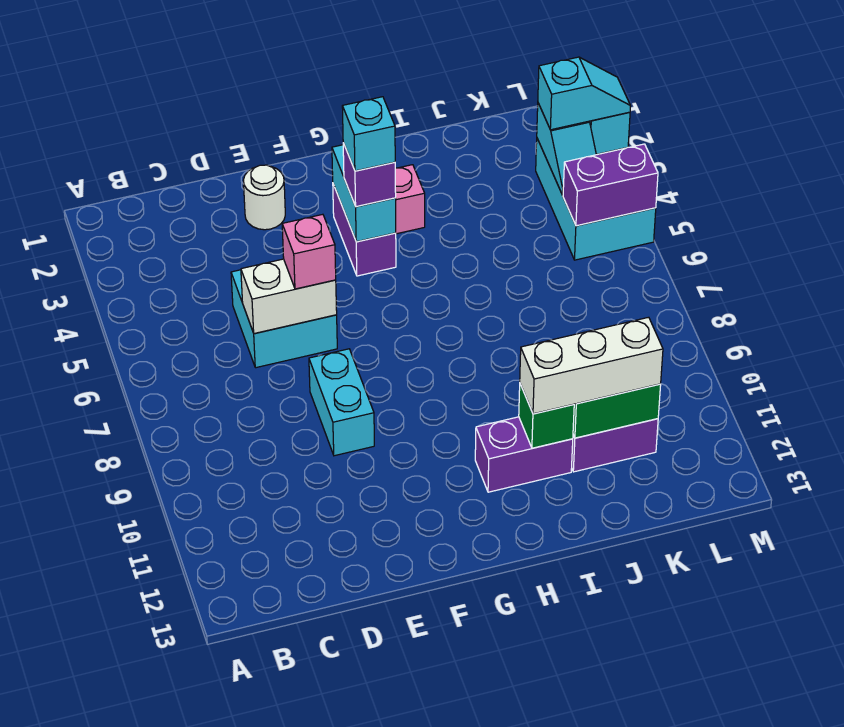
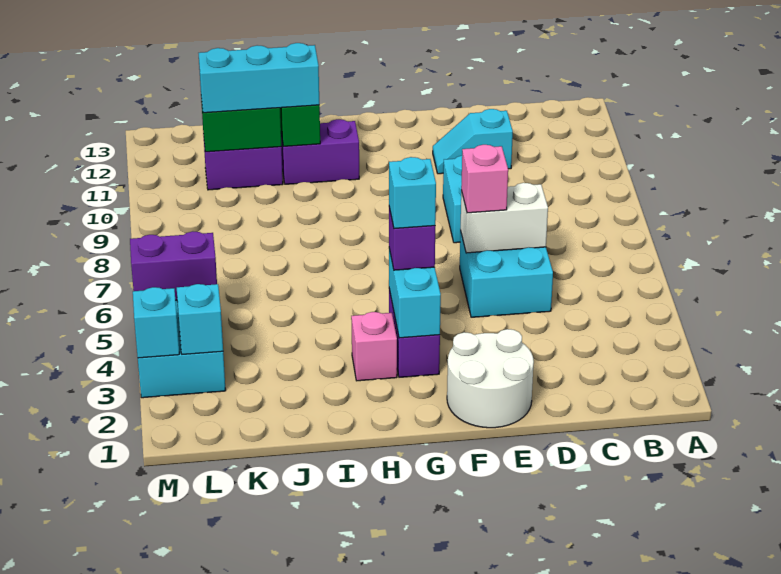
white 1x1 round brick [243,165,285,230] -> white 2x2 round brick [447,329,534,428]
white 1x3 brick [520,317,663,414] -> cyan 1x3 brick [199,43,319,113]
cyan 1x2 slope [538,57,630,130] -> cyan 1x2 slope moved to [433,109,513,174]

